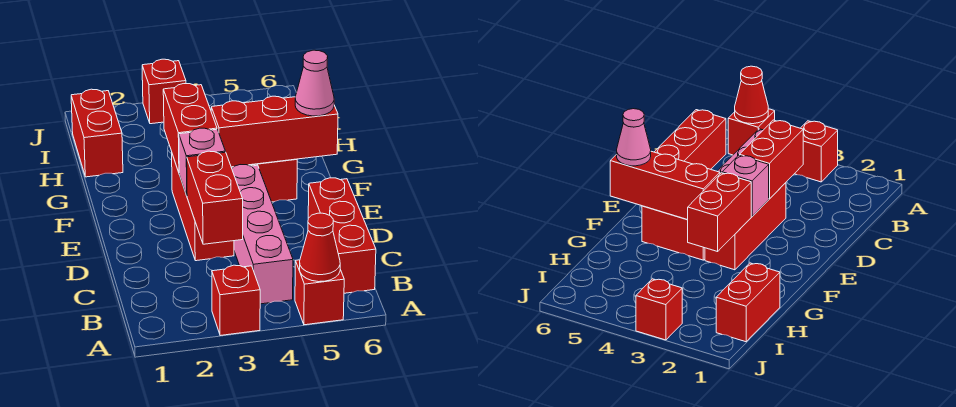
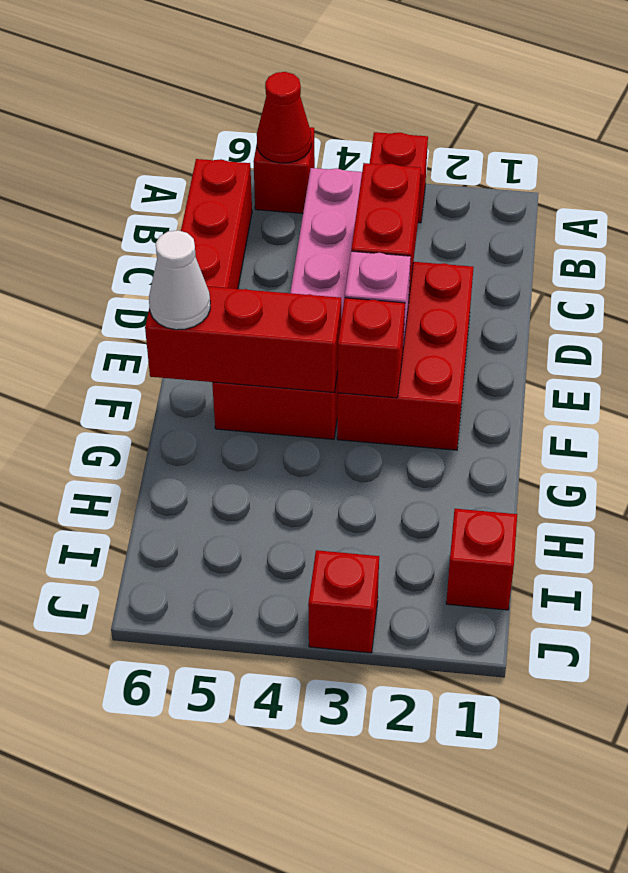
red 1x3 brick [172,154,234,261] -> red 2x3 brick [337,262,474,450]
red 1x2 brick [163,84,217,172] -> red 1x1 brick [338,298,405,398]
pink 1x1 cone [295,50,334,116] -> white 1x1 cone [149,230,210,330]
red 1x2 brick [71,89,123,177] -> red 1x1 brick [446,509,517,610]

